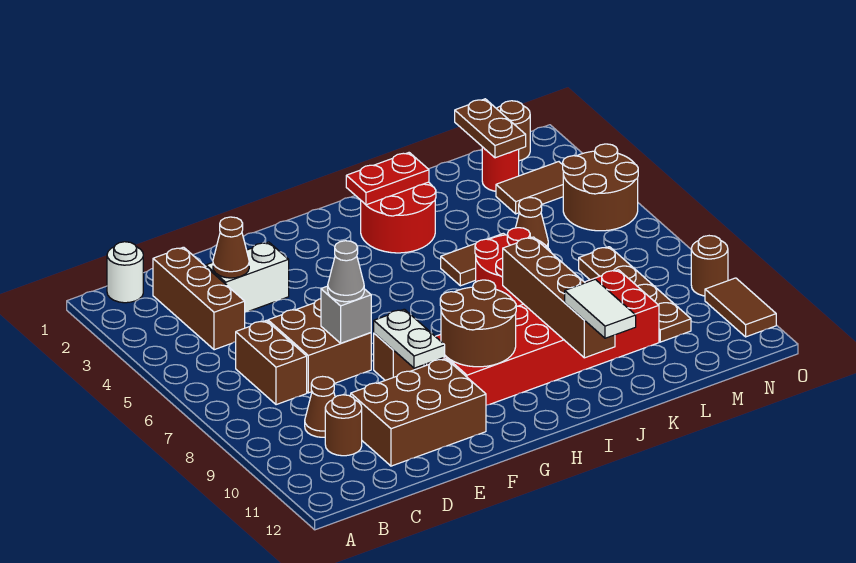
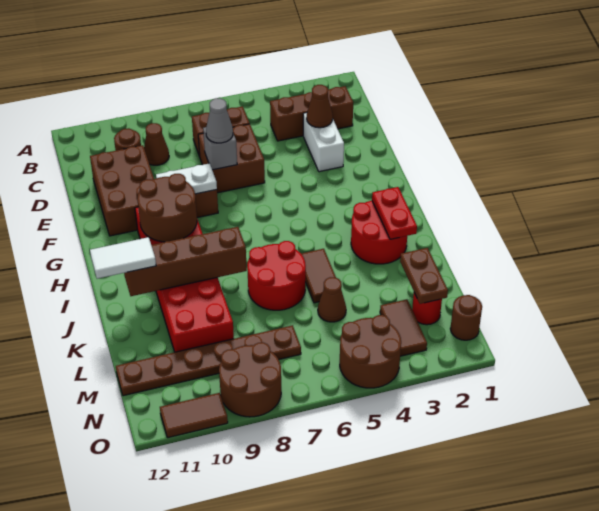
white 1x1 round brick [107,242,143,303] -> none
brown 1x2 plate [455,99,526,158] -> brown 1x2 plate turned to [400,248,448,304]
brown 1x4 plate [579,247,691,342] -> brown 1x6 plate [116,325,301,396]
brown 1x1 round brick [691,236,728,296] -> brown 2x2 round brick [219,342,281,417]

